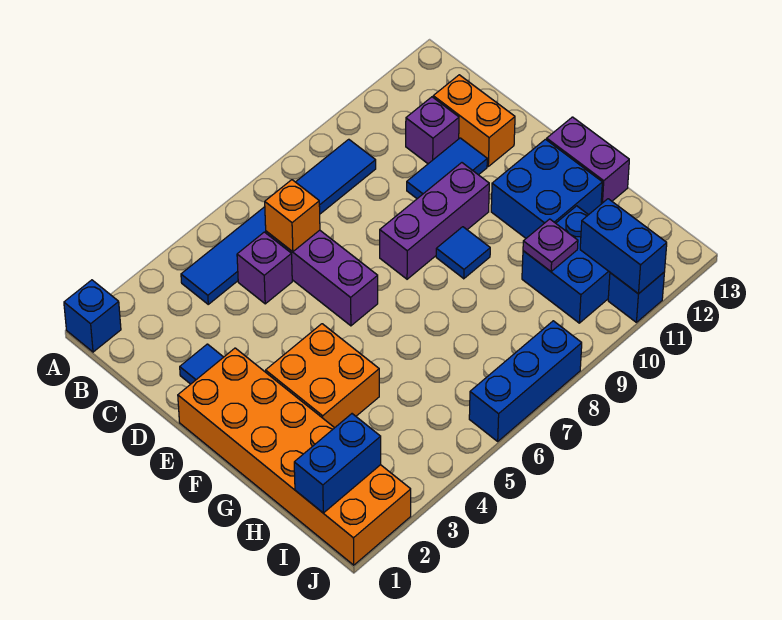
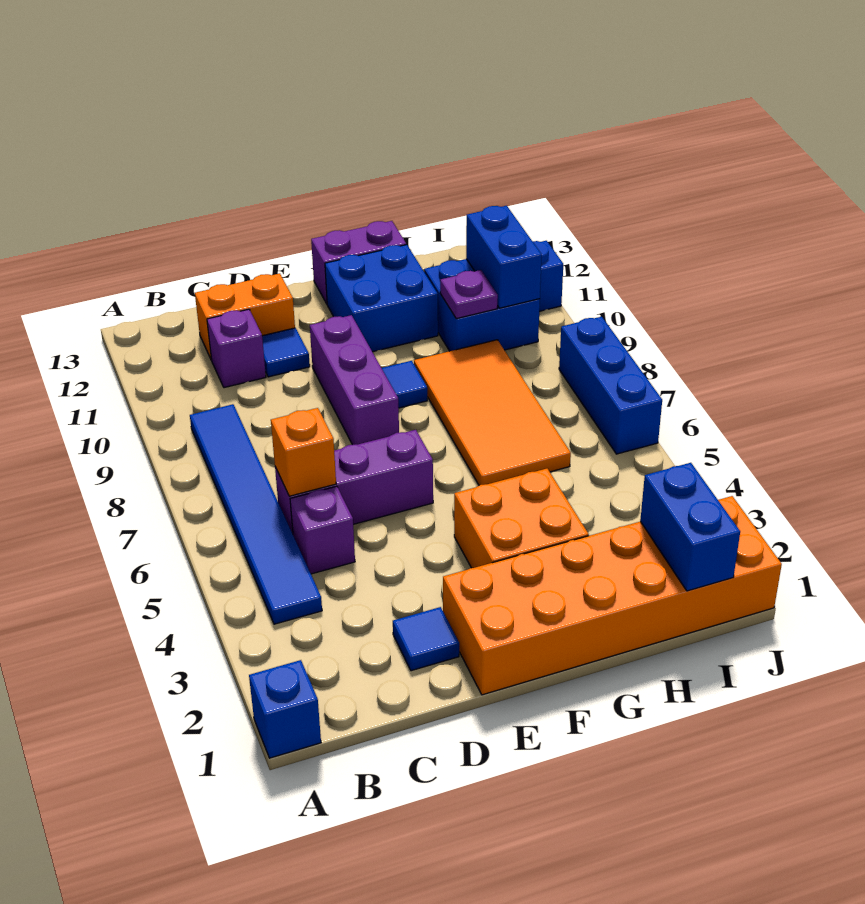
blue 1x2 tile [407,138,487,199] -> blue 1x1 tile [262,328,310,377]
none -> orange 2x4 tile [414,340,571,485]
blue 1x2 brick [580,199,667,294] -> blue 1x2 brick turned to [466,206,542,308]

